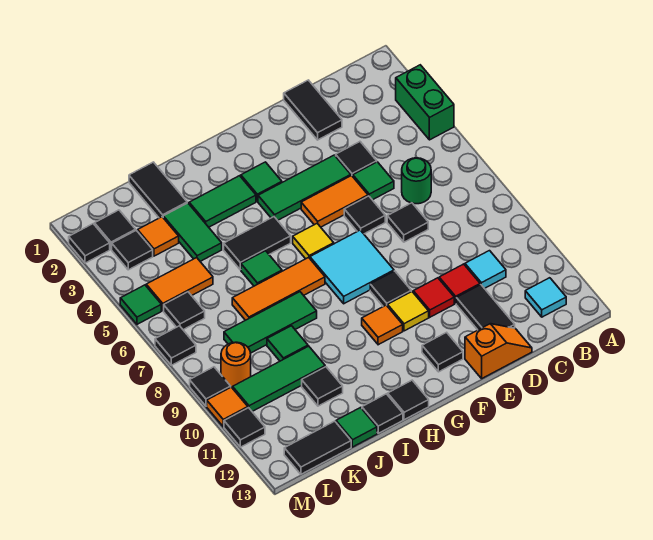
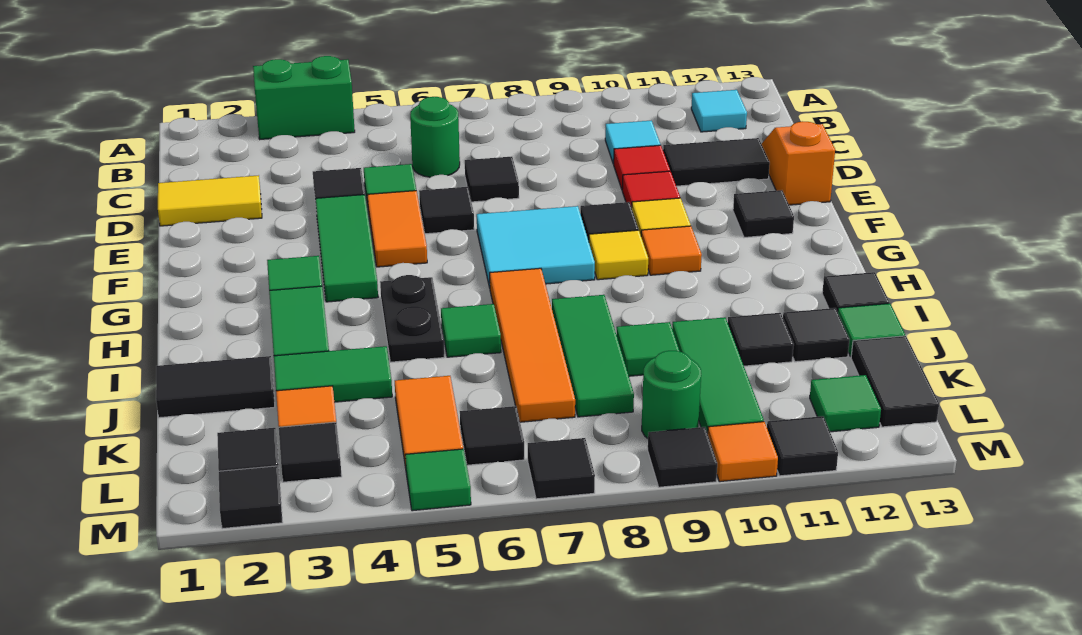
black 1x2 tile [284,80,342,140] -> yellow 1x2 tile [158,175,262,226]
yellow 1x1 tile [293,224,334,259] -> yellow 1x1 tile moved to [589,230,648,280]
black 1x2 tile [224,217,291,270] -> black 1x2 plate [380,275,444,362]
orange 1x3 tile [232,258,325,320] -> orange 1x4 tile [490,268,575,422]
black 1x1 tile [388,380,429,420] -> black 1x1 tile moved to [783,308,850,362]
orange 1x1 round brick [221,342,251,388] -> green 1x1 round brick [642,351,701,439]
none -> green 1x1 tile [810,375,881,432]

